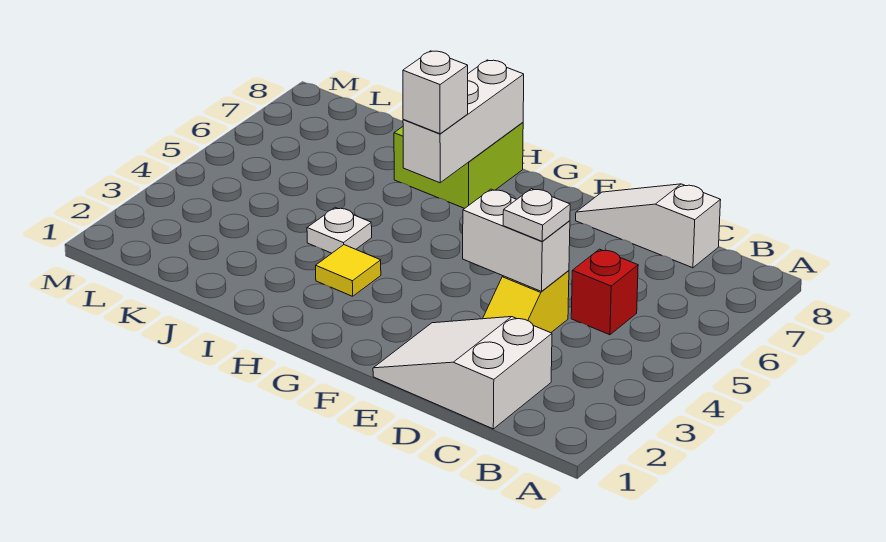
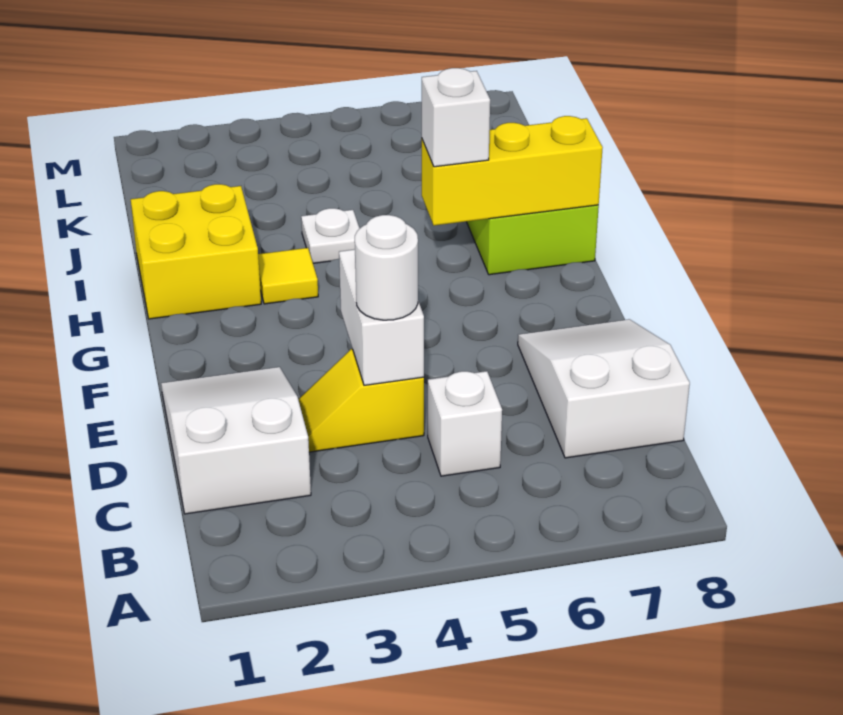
red 1x1 brick [571,249,638,335] -> white 1x1 brick [428,371,502,476]
white 1x3 slope [576,184,721,268] -> white 2x3 slope [518,319,690,458]
white 1x1 plate [503,189,570,241] -> white 1x1 round brick [355,215,418,320]
none -> yellow 2x2 brick [131,184,261,319]
white 1x3 brick [403,60,524,183] -> yellow 1x3 brick [422,116,603,226]

